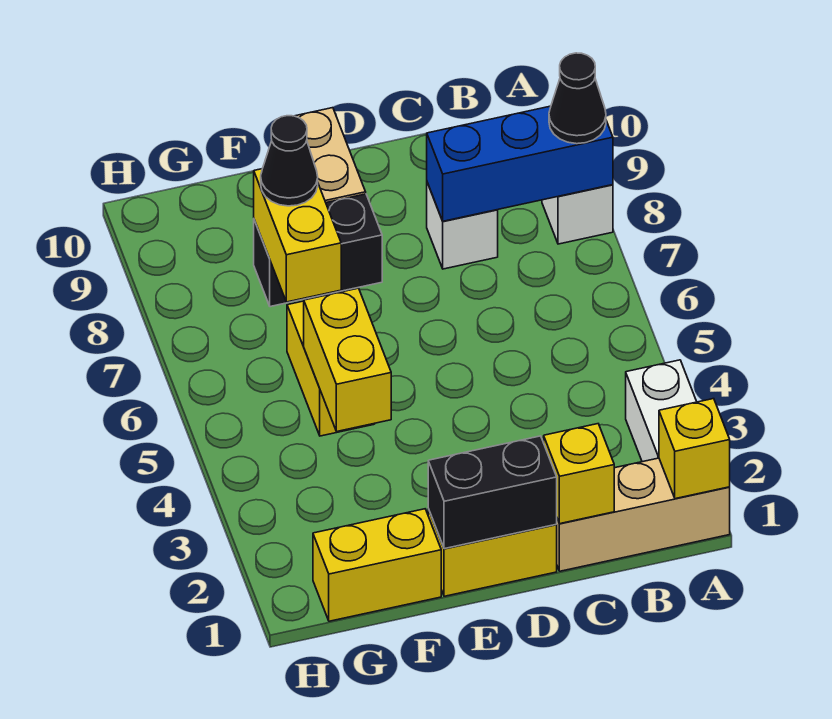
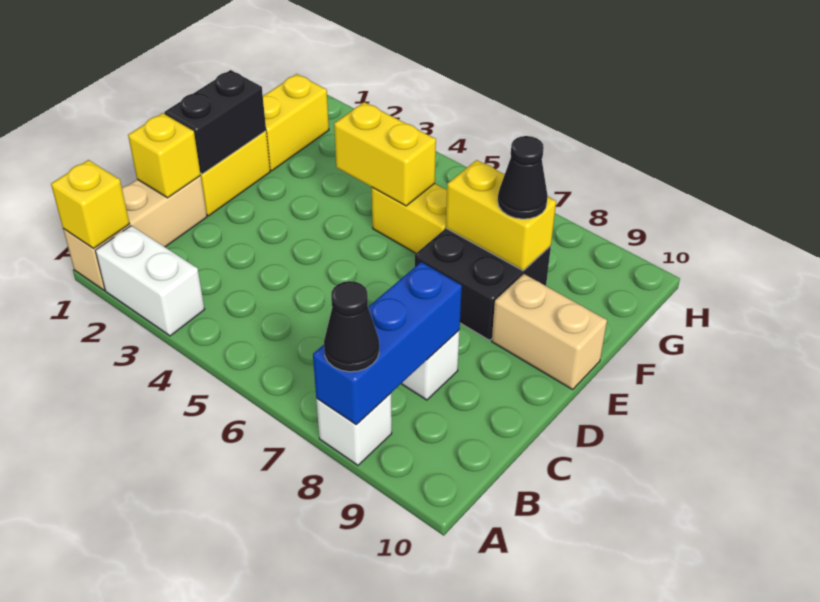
black 1x2 brick [254,194,382,307] -> black 2x2 brick [415,228,551,340]

